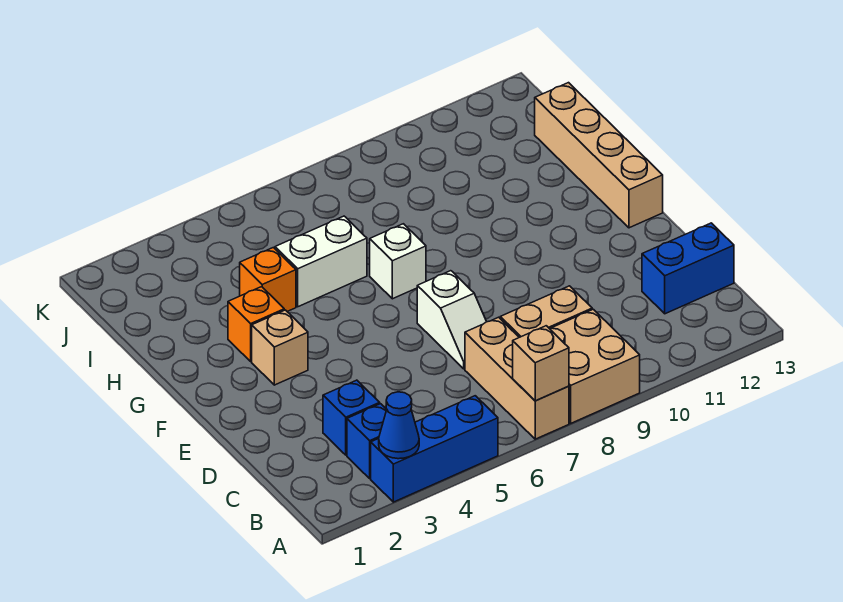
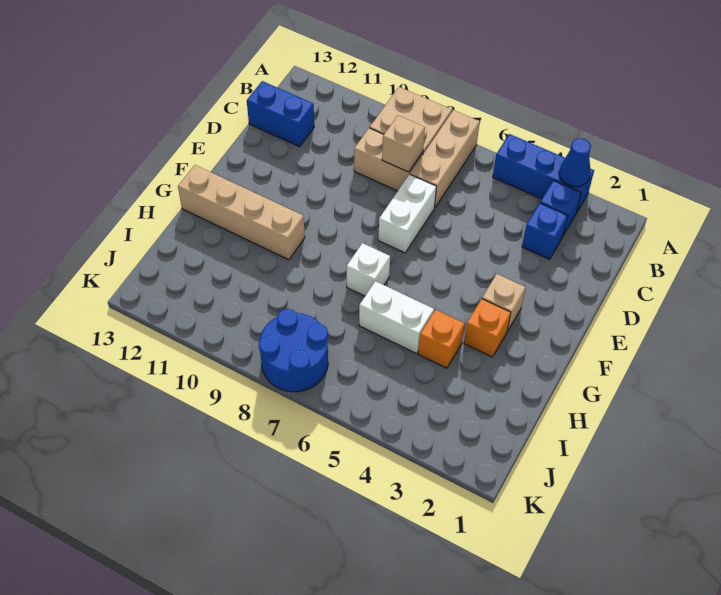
tan 1x1 brick [513,326,569,401] -> tan 1x1 brick moved to [382,116,425,172]
white 1x2 slope [417,271,486,369] -> white 1x2 brick [378,174,436,253]
tan 1x4 brick [535,83,663,228] -> tan 1x4 brick turned to [178,165,305,260]
none -> blue 2x2 round brick [259,309,328,392]

